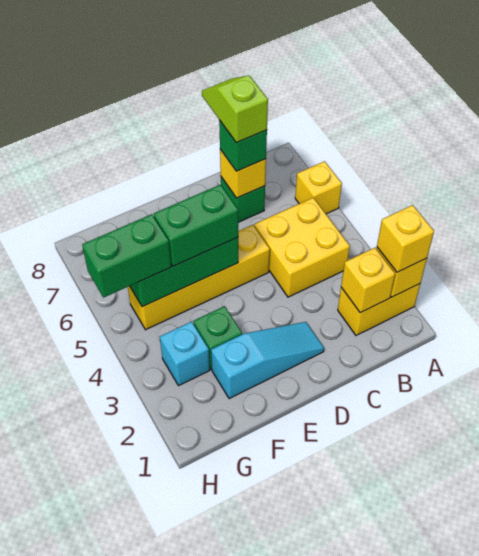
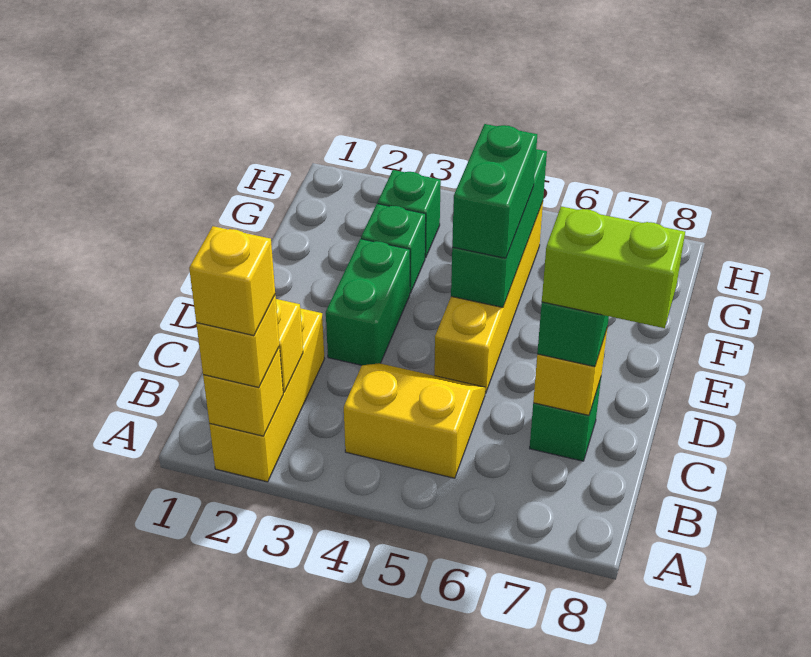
yellow 1x2 brick [338,284,420,335] -> yellow 1x3 brick [209,308,324,482]
yellow 1x1 brick [295,161,342,214] -> yellow 1x1 brick moved to [189,226,275,336]
yellow 2x2 brick [254,198,350,297] -> yellow 2x2 slope [344,363,485,478]
lime 1x2 slope [202,76,268,143] -> lime 1x2 brick [542,206,685,328]
cyan 1x3 slope [211,322,324,399] -> none
cyan 1x1 brick [160,322,210,386] -> green 1x1 brick [378,170,441,258]
green 1x2 brick [82,214,171,298] -> green 1x2 brick moved to [326,239,410,365]

